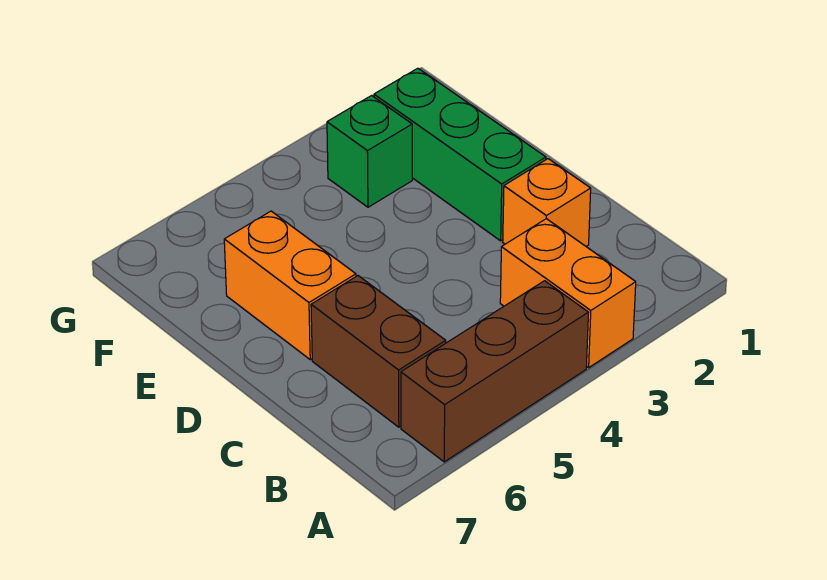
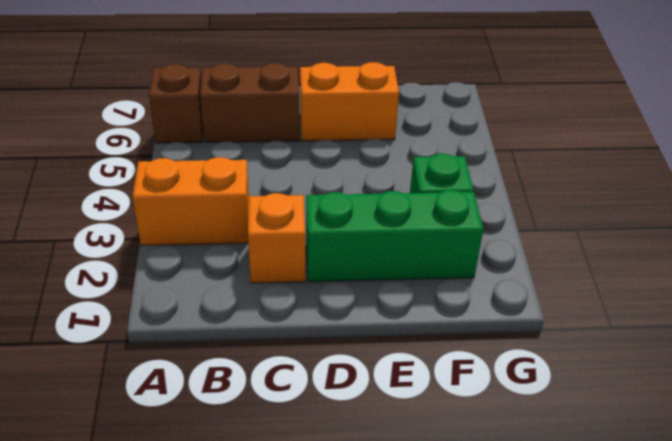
brown 1x3 brick [401,281,589,462] -> brown 1x1 brick [149,64,203,143]

